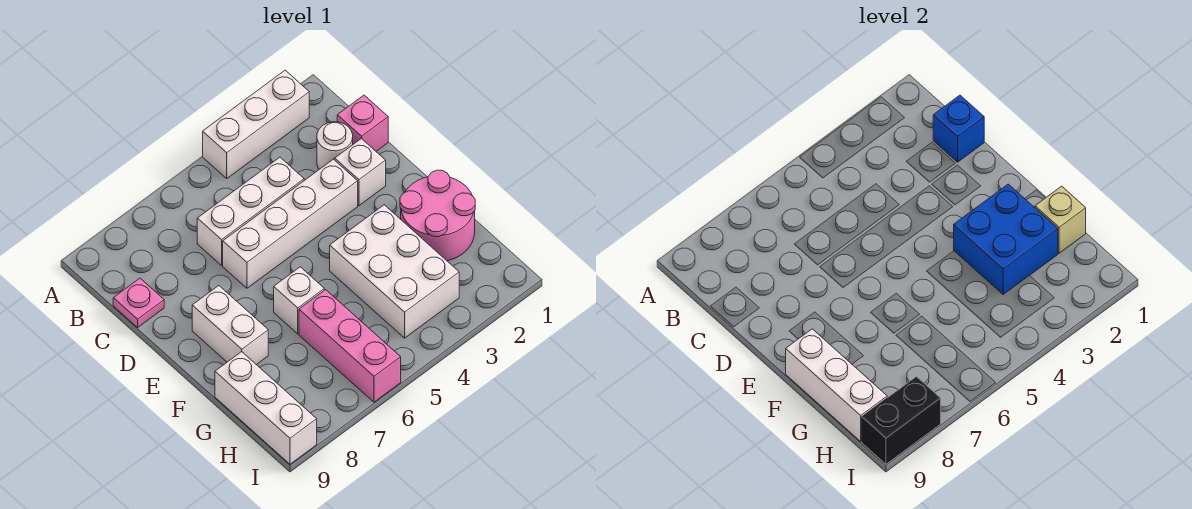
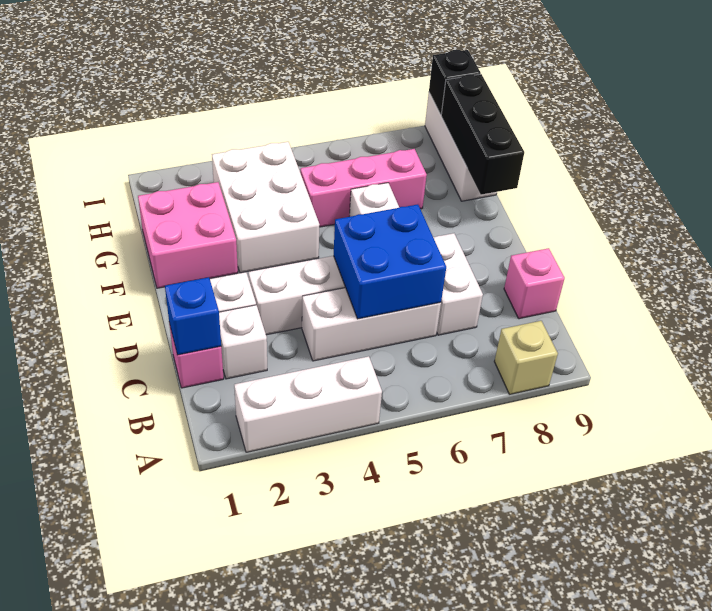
white 1x1 round brick [317,122,353,169] -> white 1x1 brick [219,305,267,379]
pink 1x1 plate [113,278,164,327] -> pink 1x1 brick [504,248,565,319]
white 1x2 brick [192,286,268,365] -> white 1x2 brick moved to [433,233,483,335]
pink 2x2 round brick [400,170,475,261] -> pink 2x2 brick [138,182,238,288]
blue 2x2 brick [954,184,1058,294] -> blue 2x2 brick moved to [334,204,446,319]
white 1x3 brick [786,329,887,441] -> black 1x3 brick [441,74,524,195]
tan 1x1 brick [1035,186,1086,253] -> tan 1x1 brick moved to [494,321,558,394]
pink 1x3 brick [299,290,401,402] -> pink 1x3 brick turned to [300,149,427,227]
black 1x2 brick [862,377,941,464] -> black 1x1 brick [429,50,481,114]

